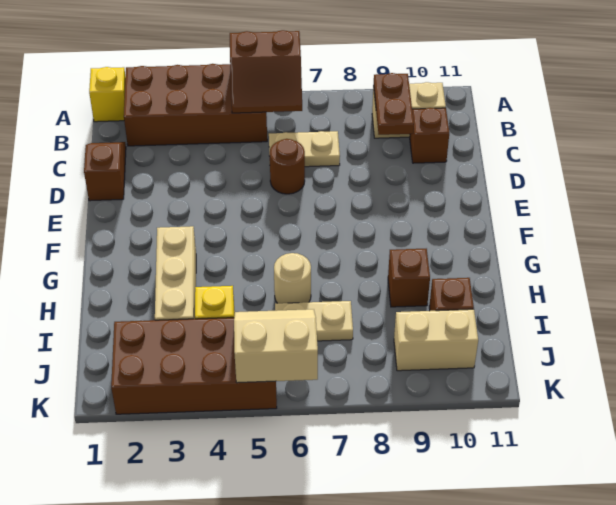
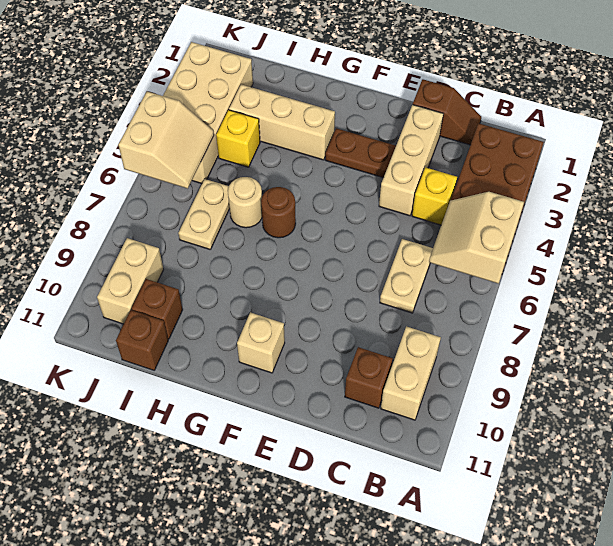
yellow 1x1 brick [89,67,126,122] -> yellow 1x1 brick moved to [412,167,457,225]
brown 2x2 slope [230,30,302,113] -> tan 2x2 slope [429,192,524,284]
brown 1x2 plate [374,73,414,135] -> brown 1x2 plate moved to [325,128,396,178]
none -> tan 1x3 brick [379,105,443,216]
brown 1x1 round brick [269,139,305,194] -> brown 1x1 round brick moved to [261,187,296,238]
none -> tan 1x1 brick [237,312,285,373]
brown 1x1 brick [388,249,430,307] -> brown 1x1 brick moved to [116,310,168,370]
brown 2x4 brick [111,318,277,414] -> tan 2x4 brick [163,42,253,184]

